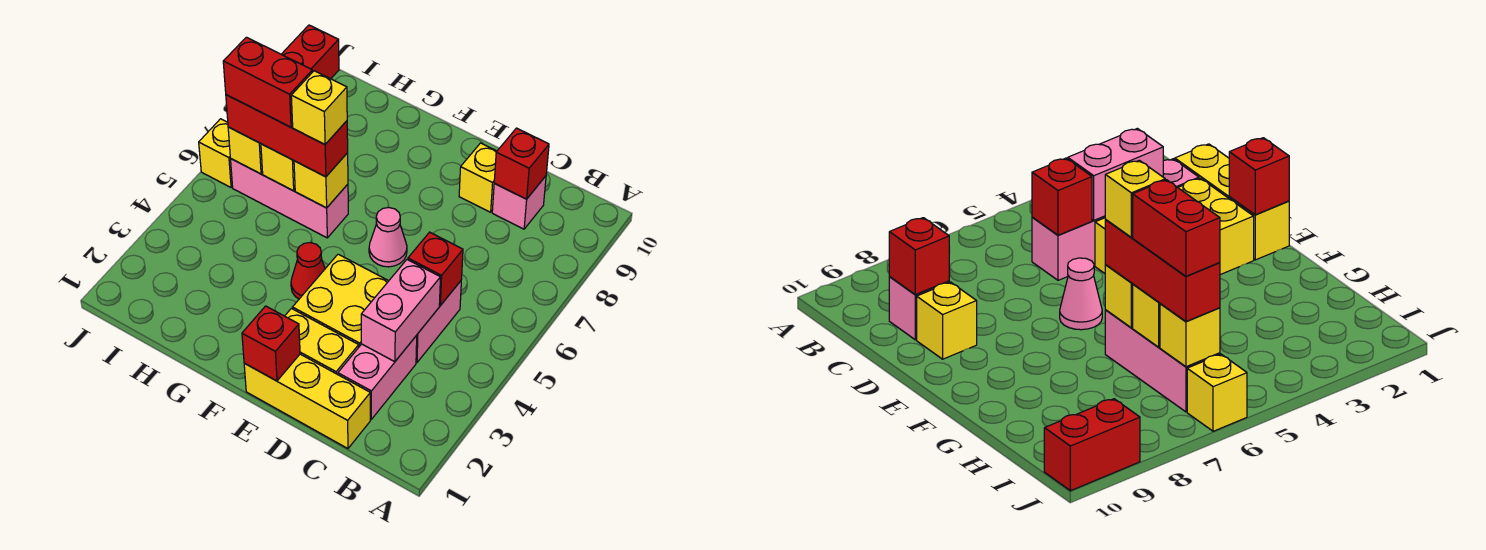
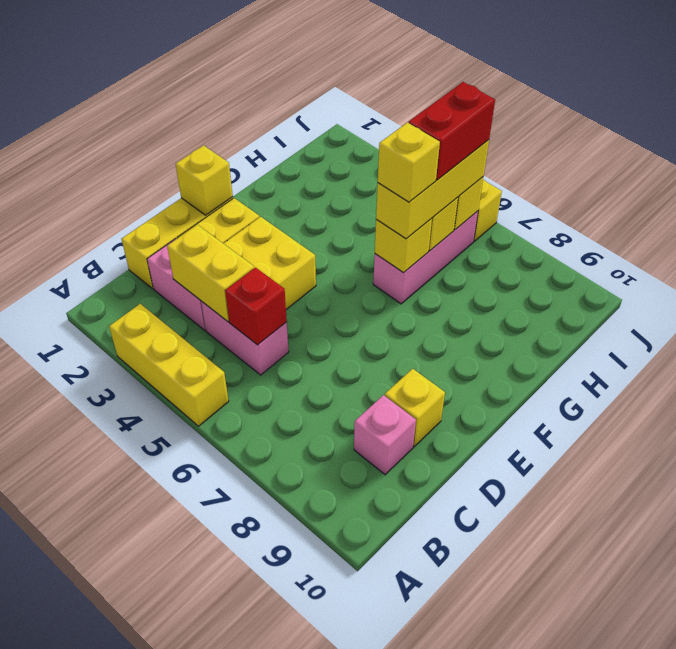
none -> yellow 1x3 brick [109,304,229,426]
pink 1x2 brick [361,260,440,362] -> yellow 1x2 brick [167,225,254,322]
red 1x1 brick [494,128,549,199] -> none
red 1x1 brick [242,306,300,381] -> yellow 1x1 brick [176,145,233,215]
pink 1x1 cone [369,208,407,267] -> none
red 1x1 cone [291,243,325,299] -> none
red 1x3 brick [226,95,348,177] -> yellow 1x3 brick [376,140,489,239]
red 1x2 brick [281,25,339,79] -> none

